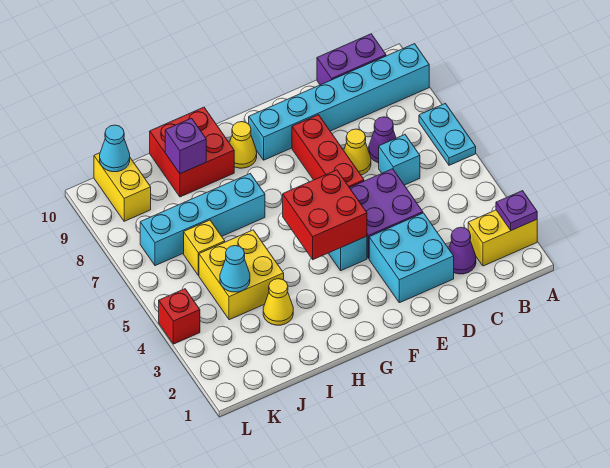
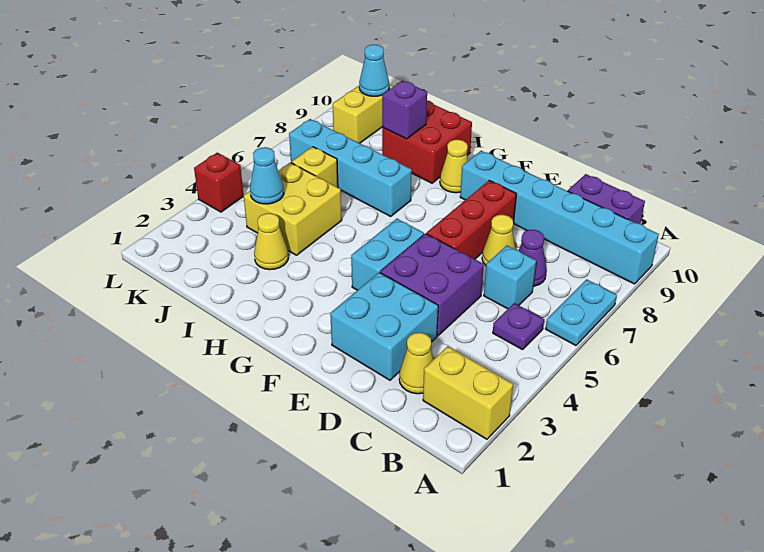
purple 1x1 plate [496,191,537,230] -> purple 1x1 plate moved to [493,303,544,350]
purple 1x1 cone [449,227,476,274] -> yellow 1x1 cone [399,333,433,394]
red 2x2 brick [283,170,367,260] -> none

